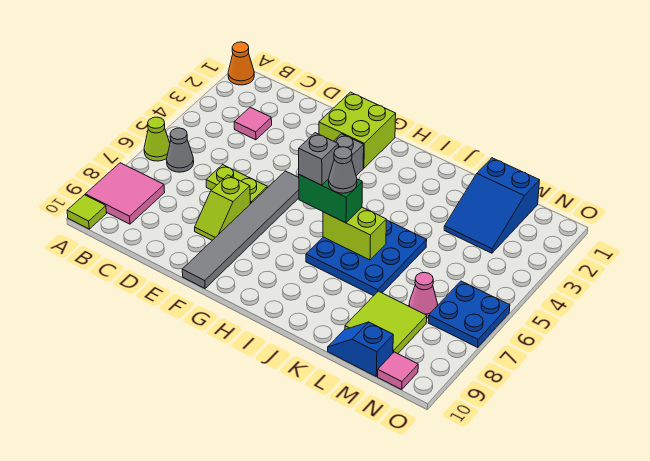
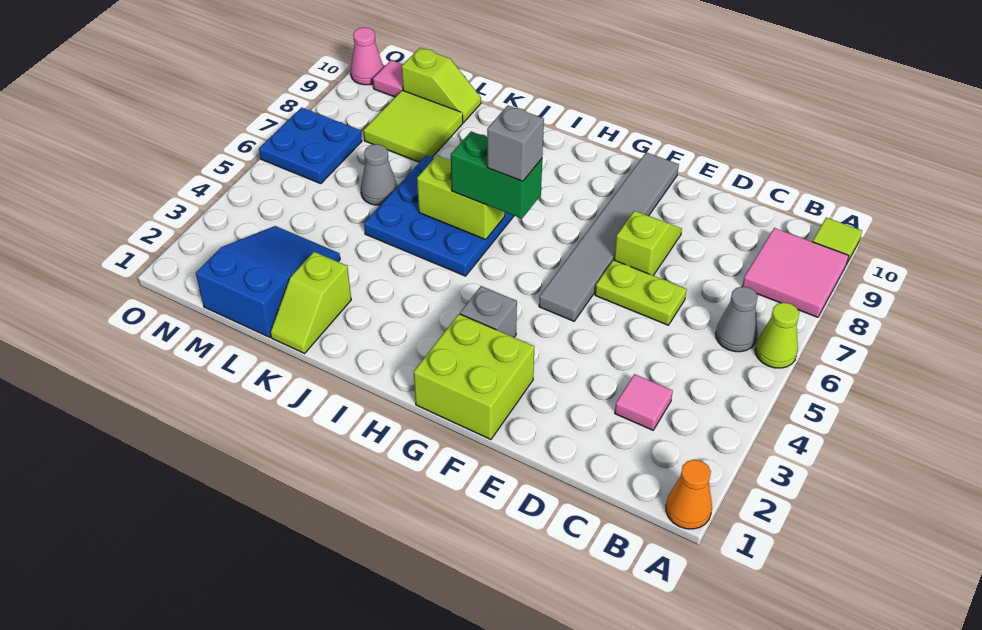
grey 1x1 cone [329,147,357,193] -> grey 1x1 cone moved to [361,144,397,205]
none -> lime 1x2 slope [270,252,351,353]
blue 1x2 slope [328,322,393,376] -> lime 1x2 slope [402,48,481,122]
pink 1x1 cone [409,272,438,318] -> pink 1x1 cone moved to [350,28,384,85]

